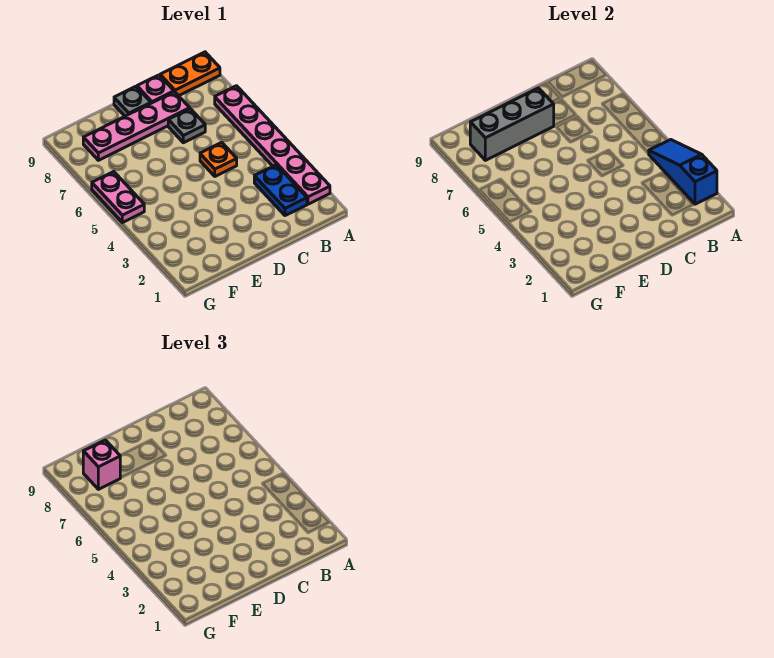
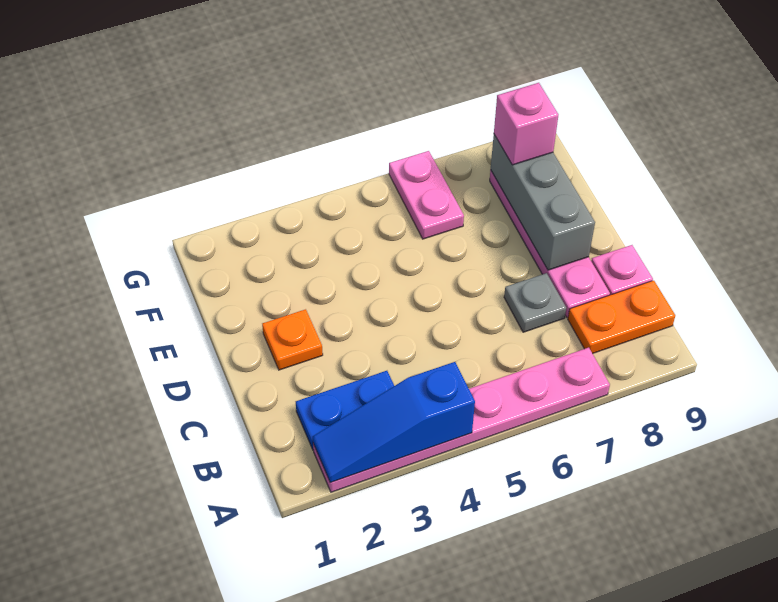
blue 1x3 slope [648,140,717,204] -> blue 1x3 slope turned to [313,362,475,483]
orange 1x2 plate [160,52,220,96] -> orange 1x2 plate turned to [568,281,675,353]
orange 1x1 plate [200,142,237,176] -> orange 1x1 plate moved to [262,309,323,370]
grey 1x1 plate [114,86,151,116] -> none
pink 1x2 plate [92,172,144,223] -> pink 1x2 plate turned to [389,151,464,239]

